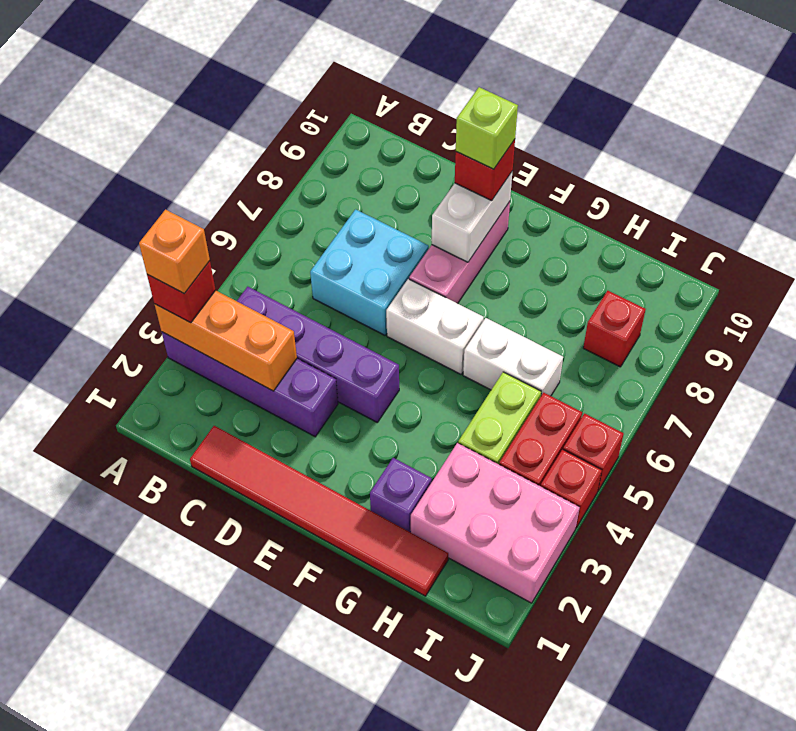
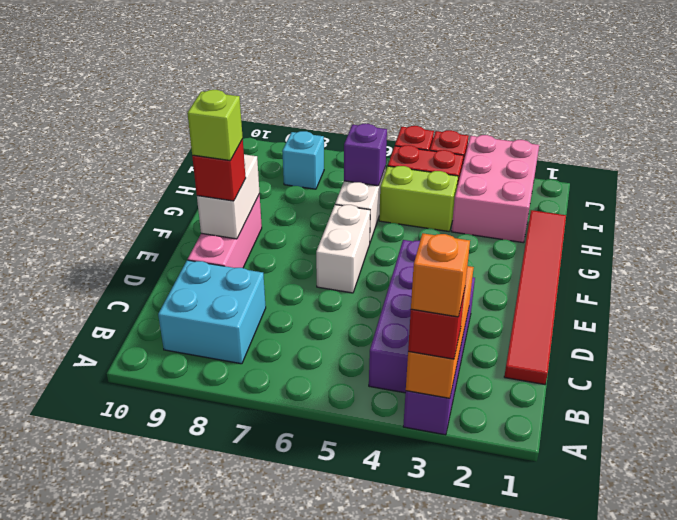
cyan 2x2 brick [310,209,429,335] -> cyan 2x2 brick moved to [158,260,266,364]
pink 1x3 brick [409,202,510,304] -> pink 1x3 brick turned to [188,194,262,268]
white 1x2 brick [432,172,512,262] -> white 1x2 brick turned to [197,154,260,239]
purple 1x1 brick [370,458,432,532] -> purple 1x1 brick moved to [344,124,387,186]
red 1x1 brick [583,291,646,367] -> cyan 1x1 brick [282,131,324,189]

